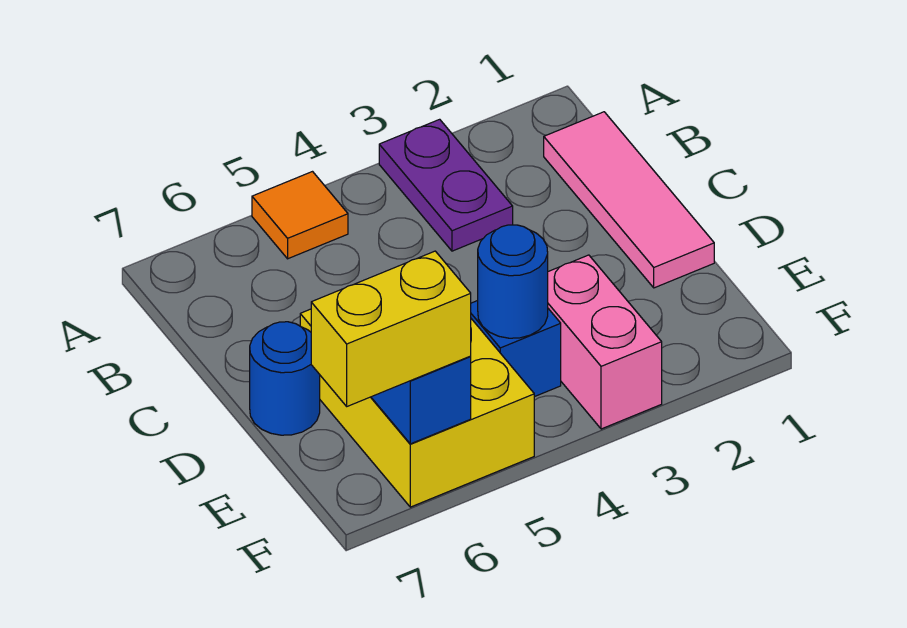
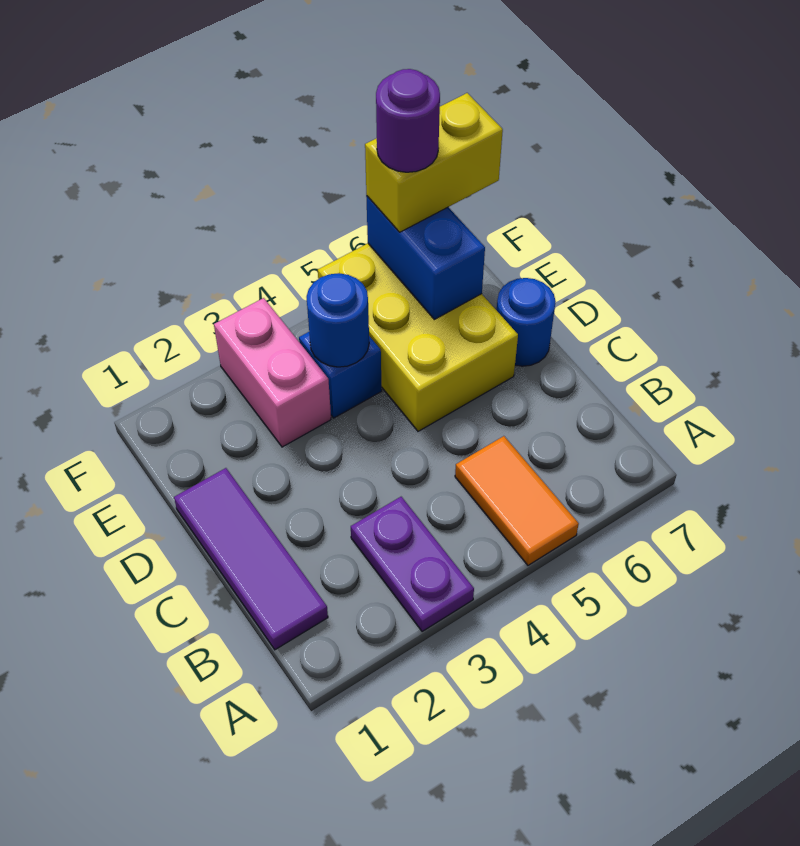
orange 1x1 tile [252,172,348,259] -> orange 1x2 tile [455,436,579,565]
pink 1x3 tile [544,112,714,288] -> purple 1x3 tile [174,468,328,650]
none -> purple 1x1 round brick [376,69,440,172]

